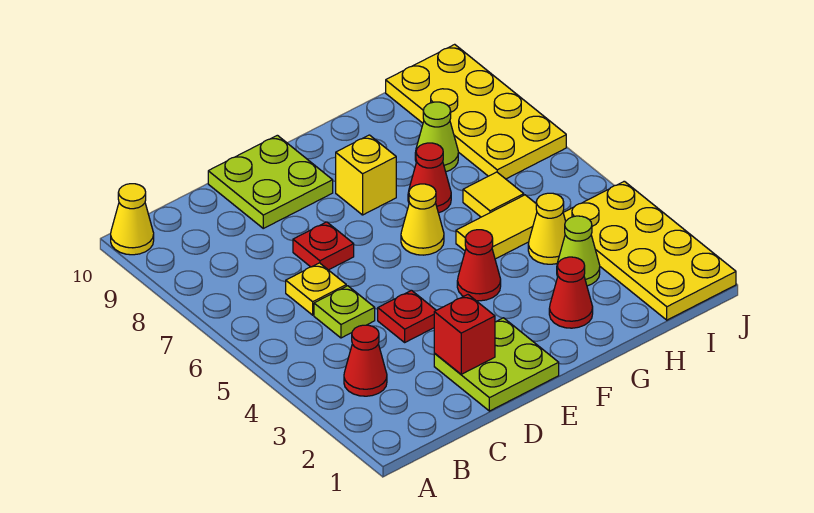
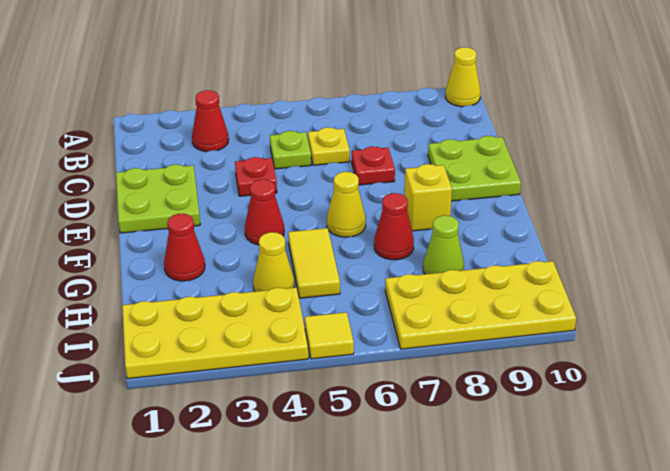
red 1x1 brick [434,295,495,374] -> none
lime 1x1 cone [557,216,600,286] -> none
yellow 1x1 tile [463,172,524,217] -> yellow 1x1 tile moved to [305,312,354,359]

